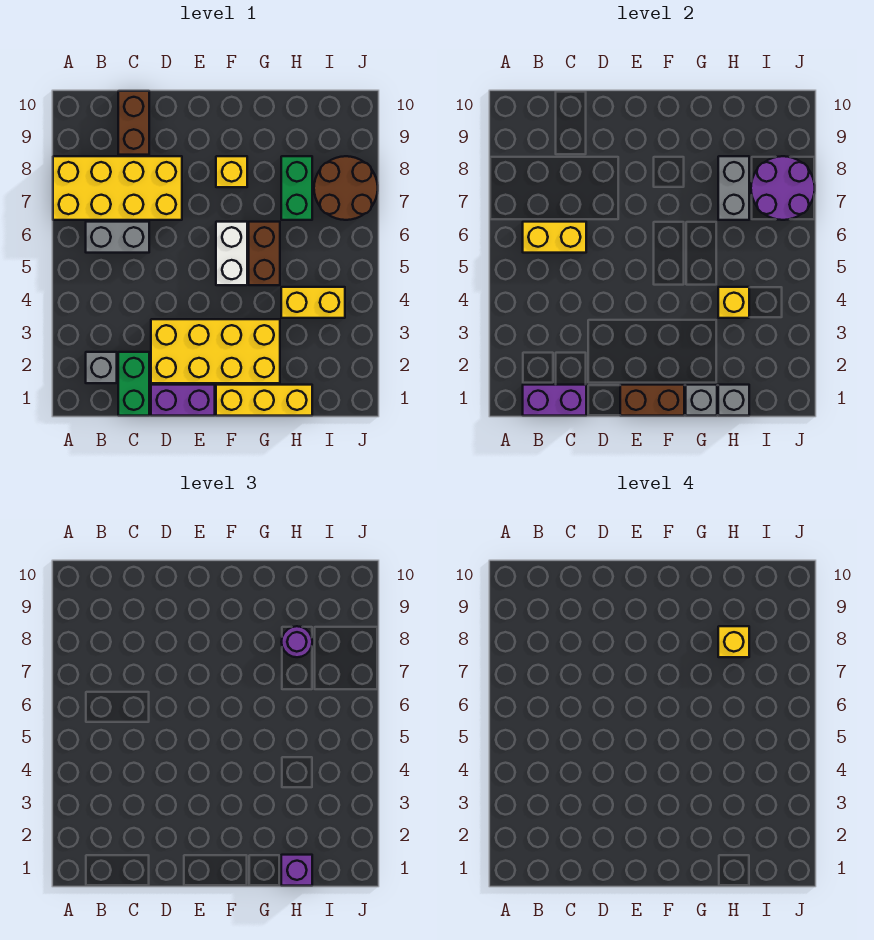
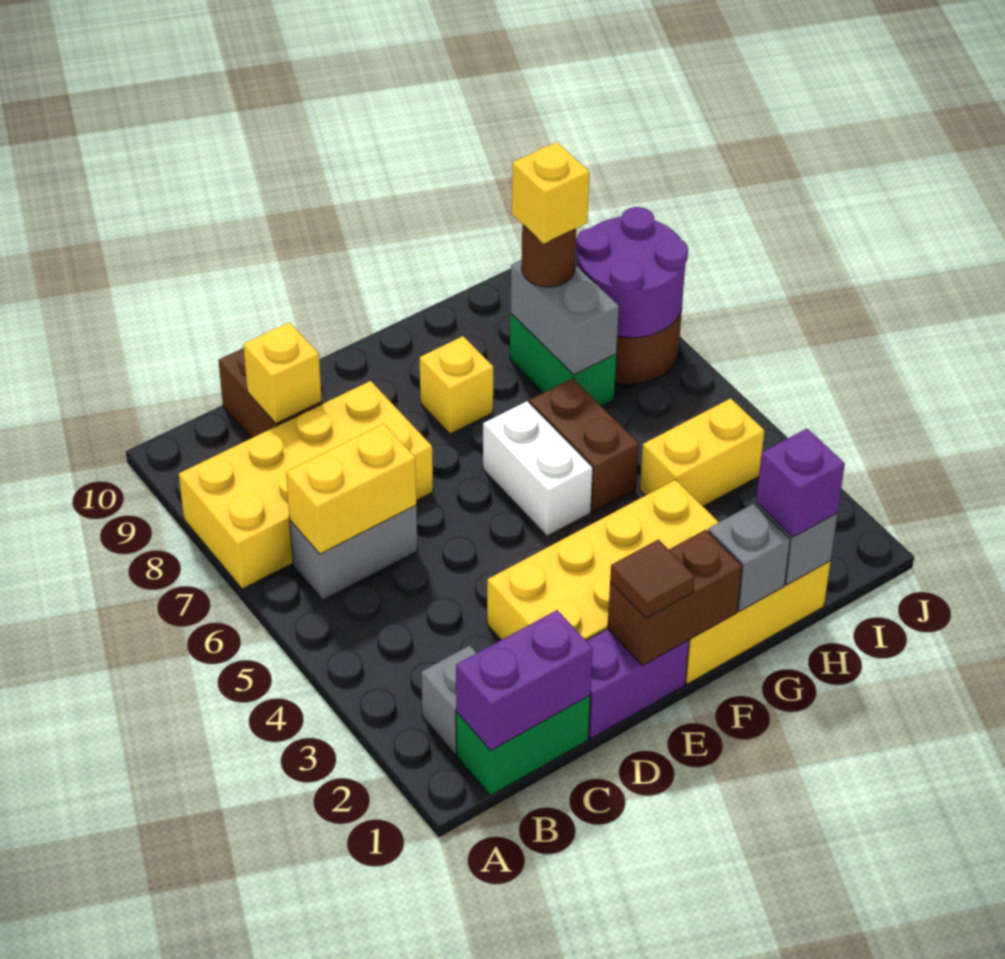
green 1x2 brick [118,352,149,416] -> green 1x2 brick turned to [456,695,590,796]
none -> brown 1x1 tile [610,540,695,618]
yellow 1x1 brick [718,287,749,318] -> yellow 1x1 brick moved to [243,322,322,423]
purple 1x1 round brick [281,626,312,657] -> brown 1x1 round brick [522,224,576,287]

